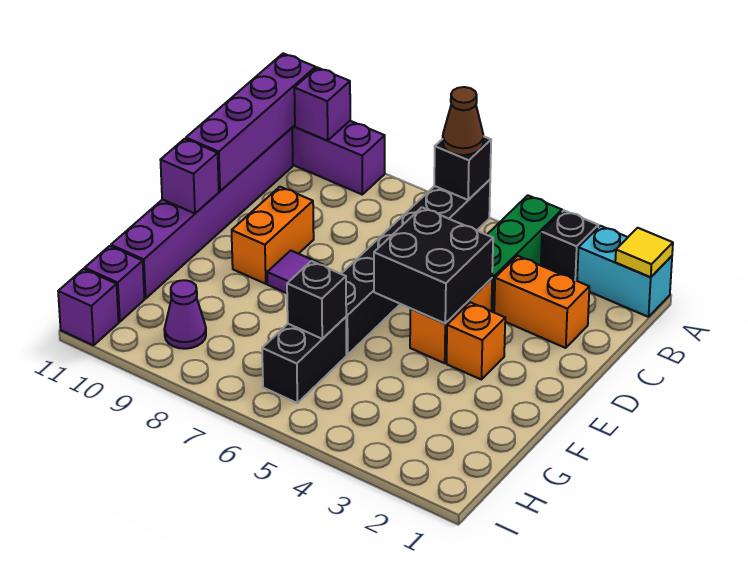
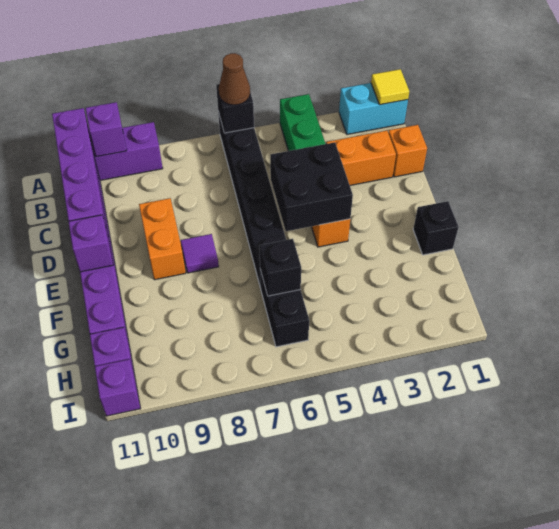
black 1x1 brick [541,211,598,281] -> black 1x1 brick moved to [413,201,459,255]
orange 1x1 brick [447,302,505,380] -> orange 1x1 brick moved to [388,125,427,177]
purple 1x1 cone [164,280,206,349] -> none

